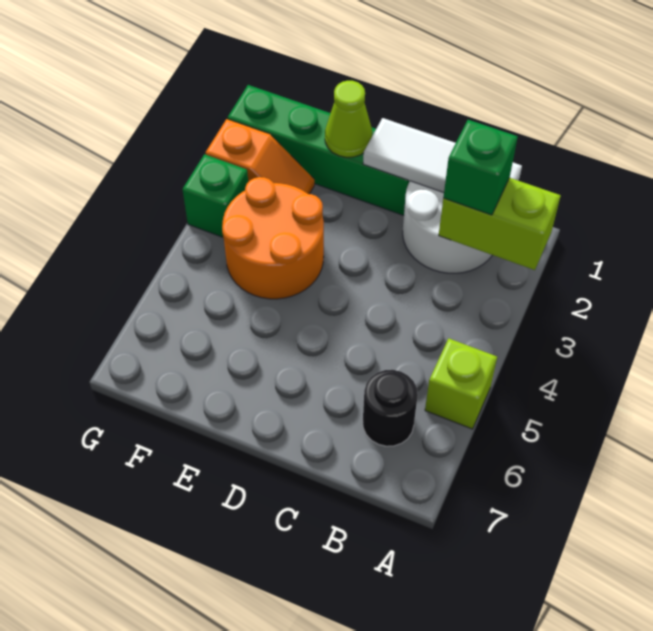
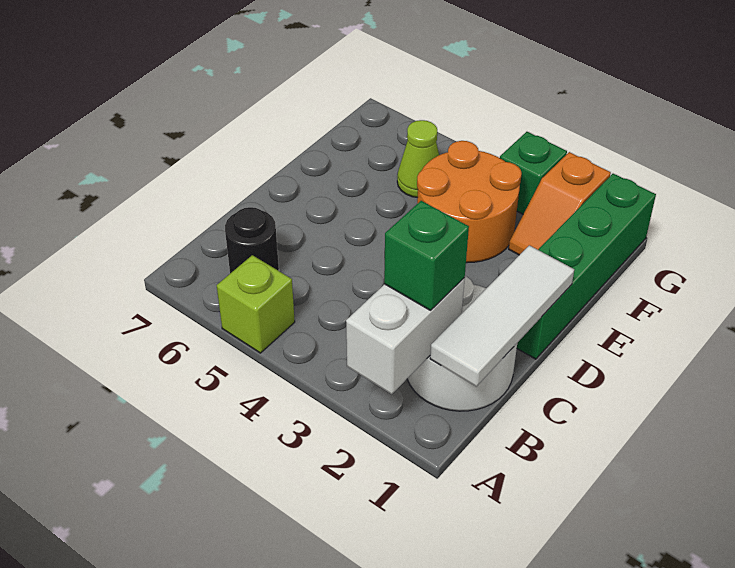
lime 1x2 brick [439,178,561,270] -> white 1x2 brick [346,278,465,394]
lime 1x1 cone [325,81,372,157] -> lime 1x1 cone moved to [397,120,439,197]

